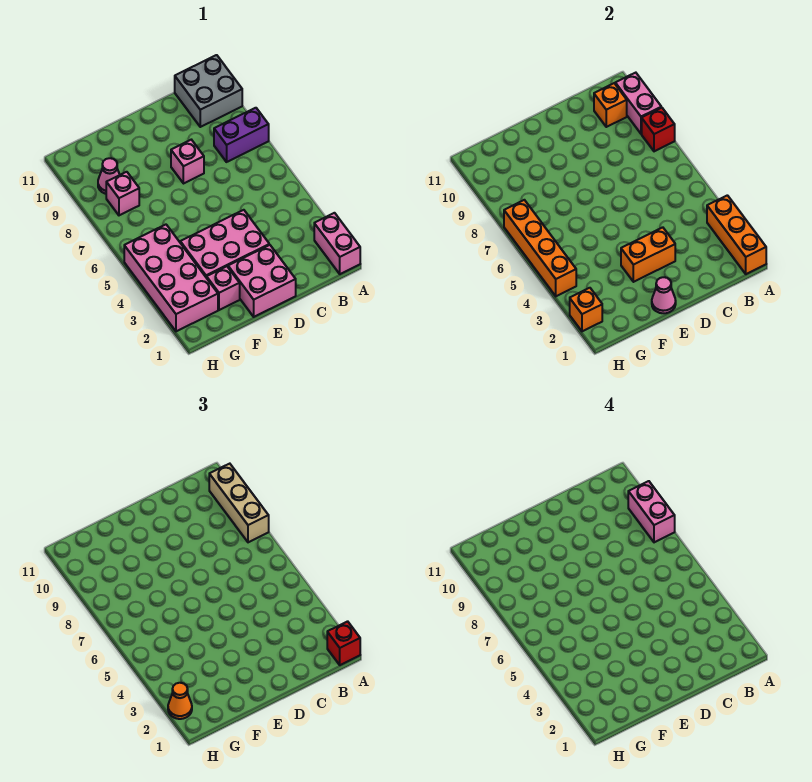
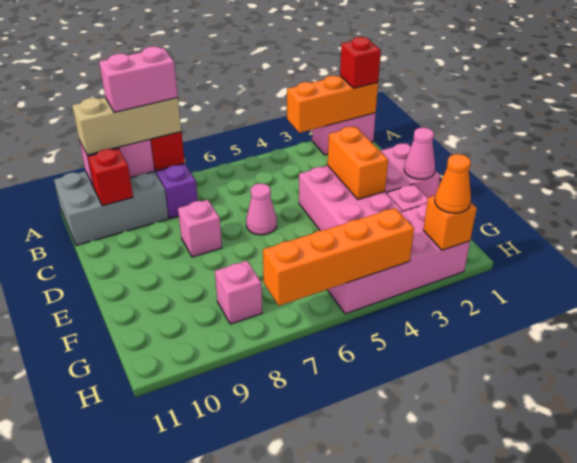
grey 2x2 brick [175,55,242,127] -> grey 2x3 brick [54,171,169,246]
orange 1x1 brick [594,83,627,127] -> red 1x1 brick [88,148,133,206]
pink 1x1 cone [98,158,120,194] -> pink 1x1 cone moved to [246,183,277,235]

